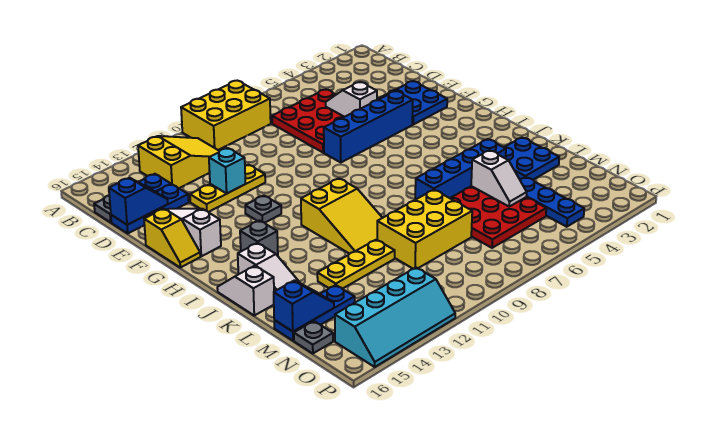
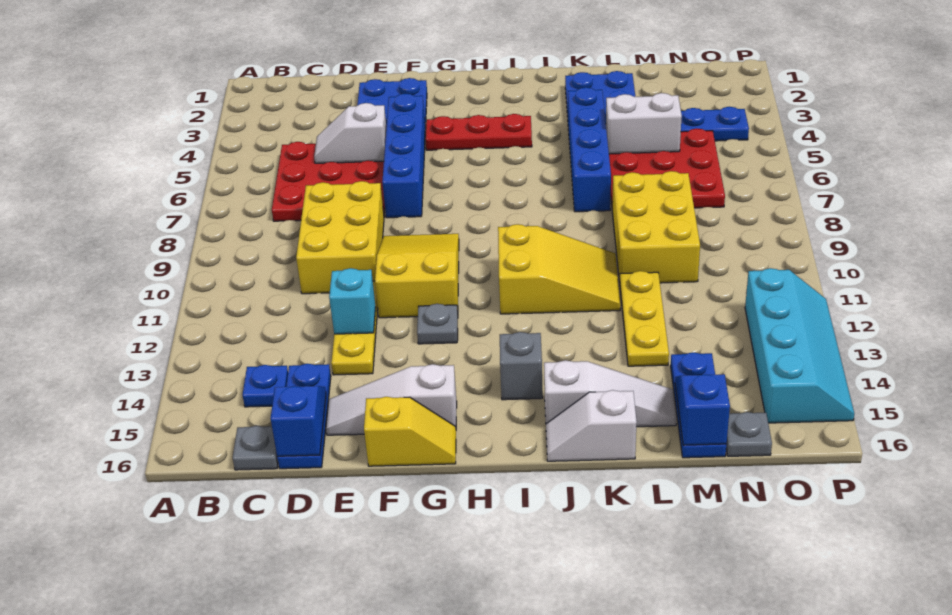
yellow 2x3 brick [181,81,271,150] -> yellow 2x3 brick moved to [296,181,384,294]
yellow 2x3 slope [138,136,219,188] -> yellow 2x3 slope moved to [375,234,459,318]
none -> red 1x3 plate [425,114,532,150]
white 1x2 slope [471,150,527,206] -> white 1x2 brick [606,93,682,154]

